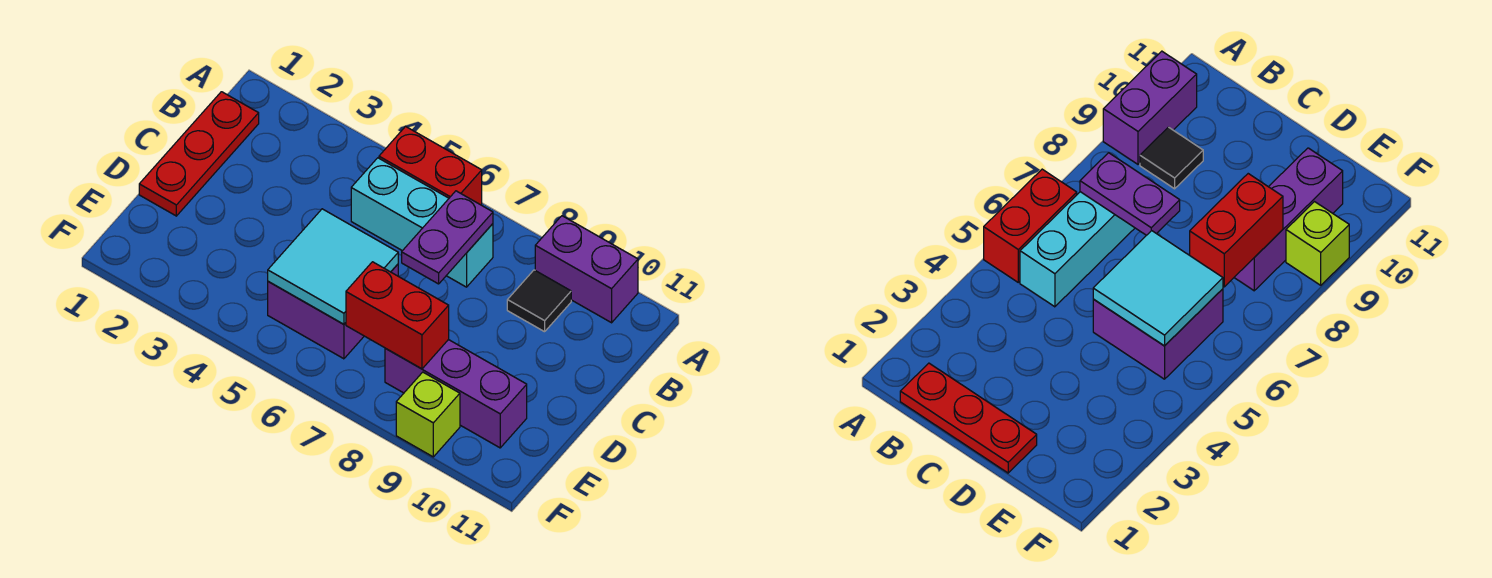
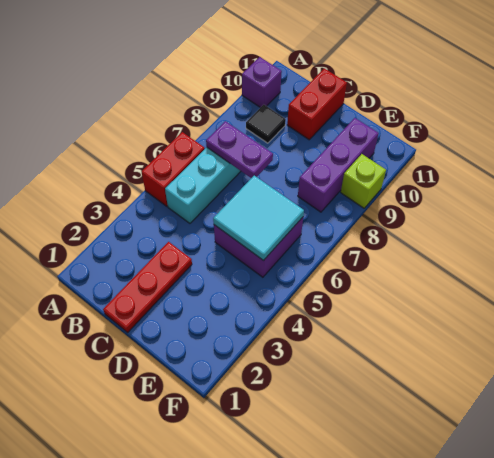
purple 1x2 brick [535,216,638,323] -> purple 1x1 brick [242,57,282,108]
red 1x3 plate [139,92,259,216] -> red 1x3 plate turned to [103,242,192,332]
red 1x2 brick [346,262,449,369] -> red 1x2 brick moved to [287,68,347,140]

